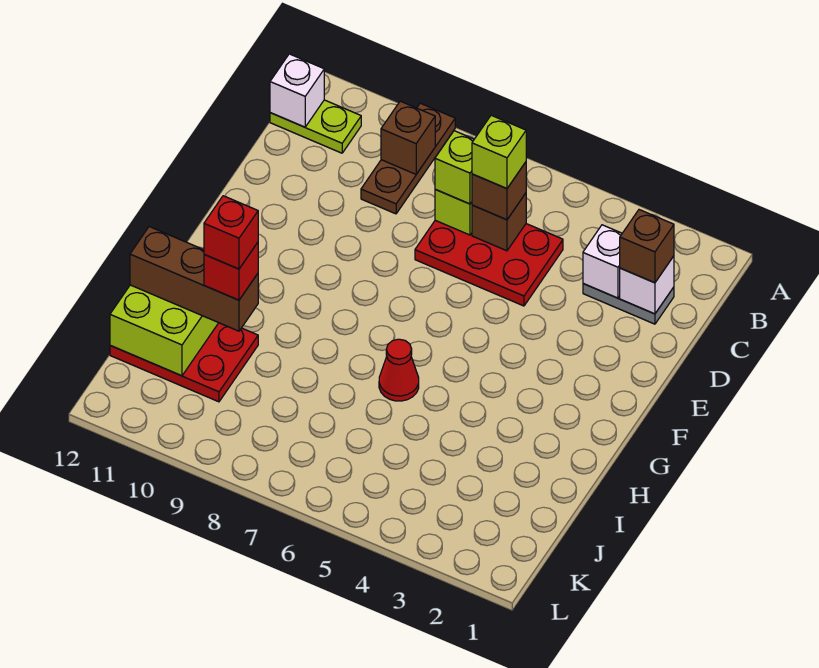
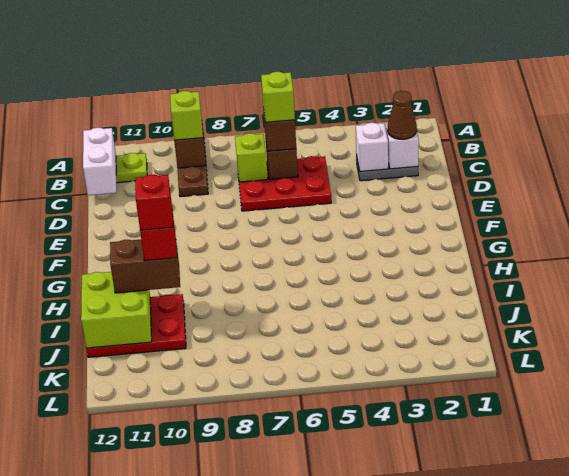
white 1x1 brick [270,54,324,127] -> white 1x2 brick [83,128,116,195]
brown 1x1 brick [620,210,674,283] -> brown 1x1 cone [388,91,417,139]
lime 1x1 brick [435,131,474,204] -> lime 1x1 brick moved to [170,91,203,140]
red 1x1 cone [379,339,419,401] -> none
brown 1x3 brick [130,227,258,331] -> brown 1x2 brick [110,239,180,293]

